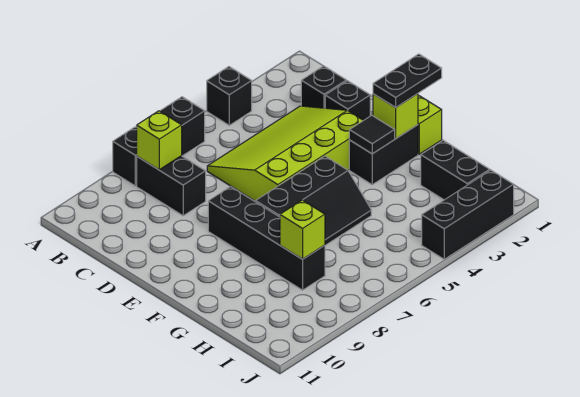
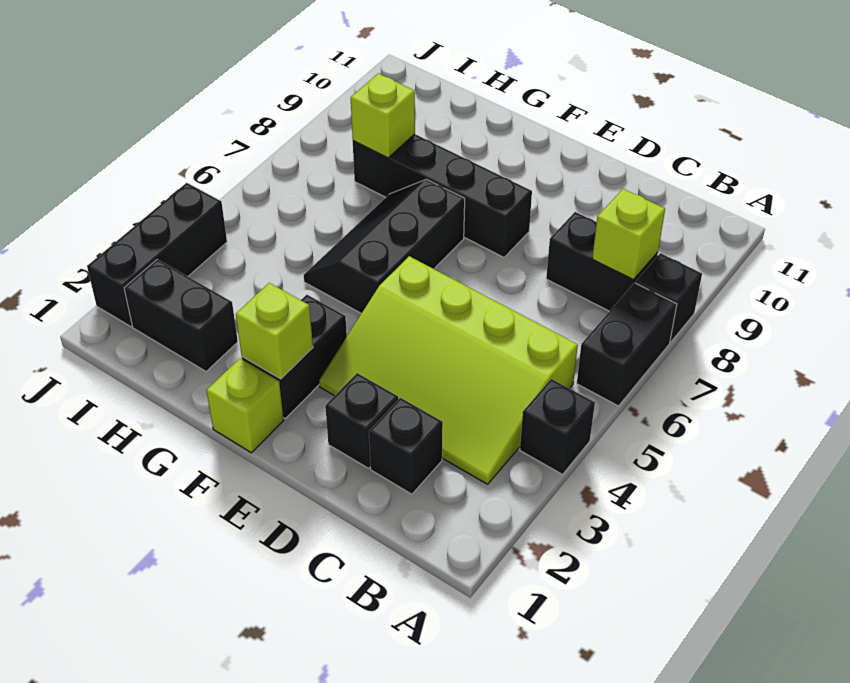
lime 3x4 slope [207,106,363,202] -> lime 3x4 slope turned to [319,256,578,484]
black 1x2 plate [373,54,442,108] -> none
black 1x1 tile [349,115,395,154] -> none

